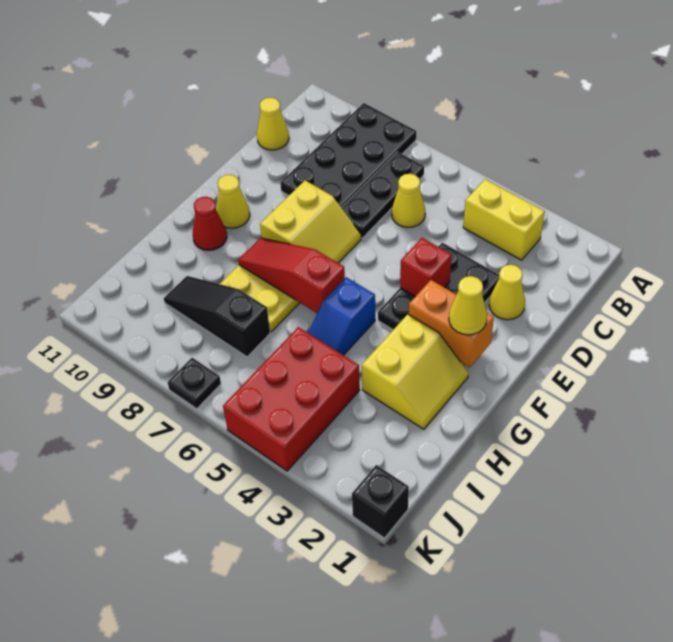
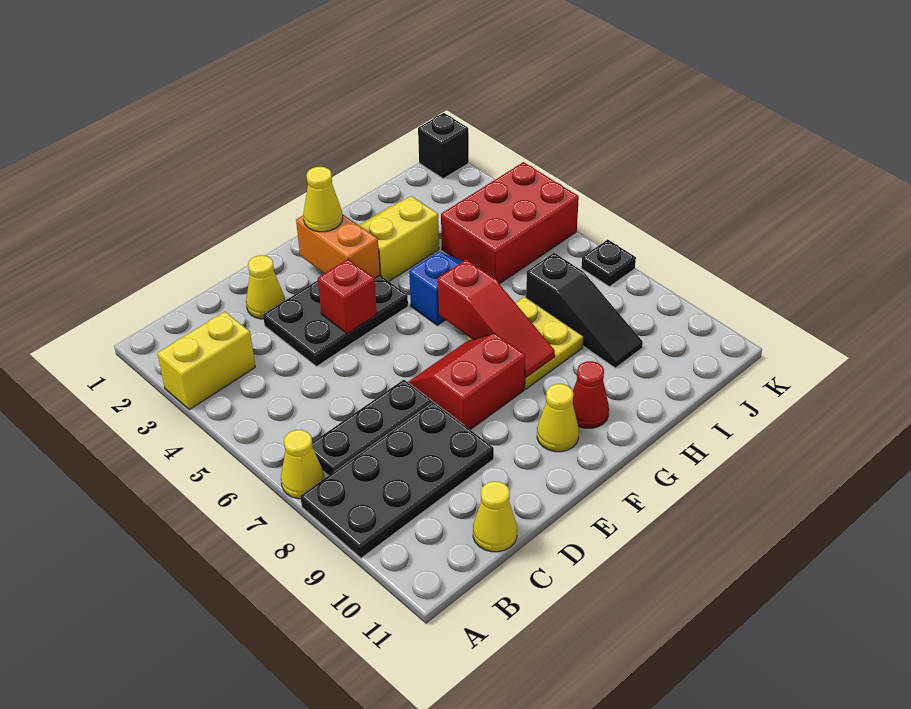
yellow 1x2 brick [463,179,545,260] -> yellow 1x2 brick turned to [157,312,255,410]
yellow 1x1 cone [392,174,425,228] -> yellow 1x1 cone moved to [281,430,325,499]
yellow 2x2 slope [260,180,361,263] -> red 2x2 slope [408,333,525,430]

